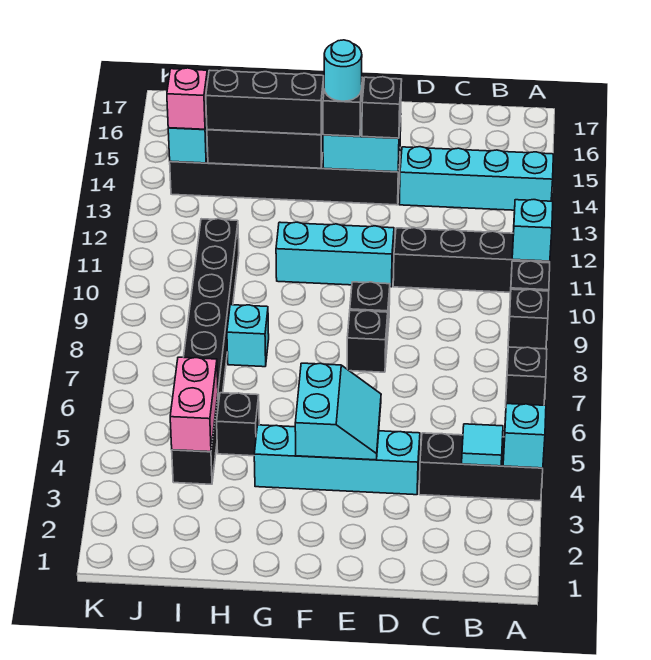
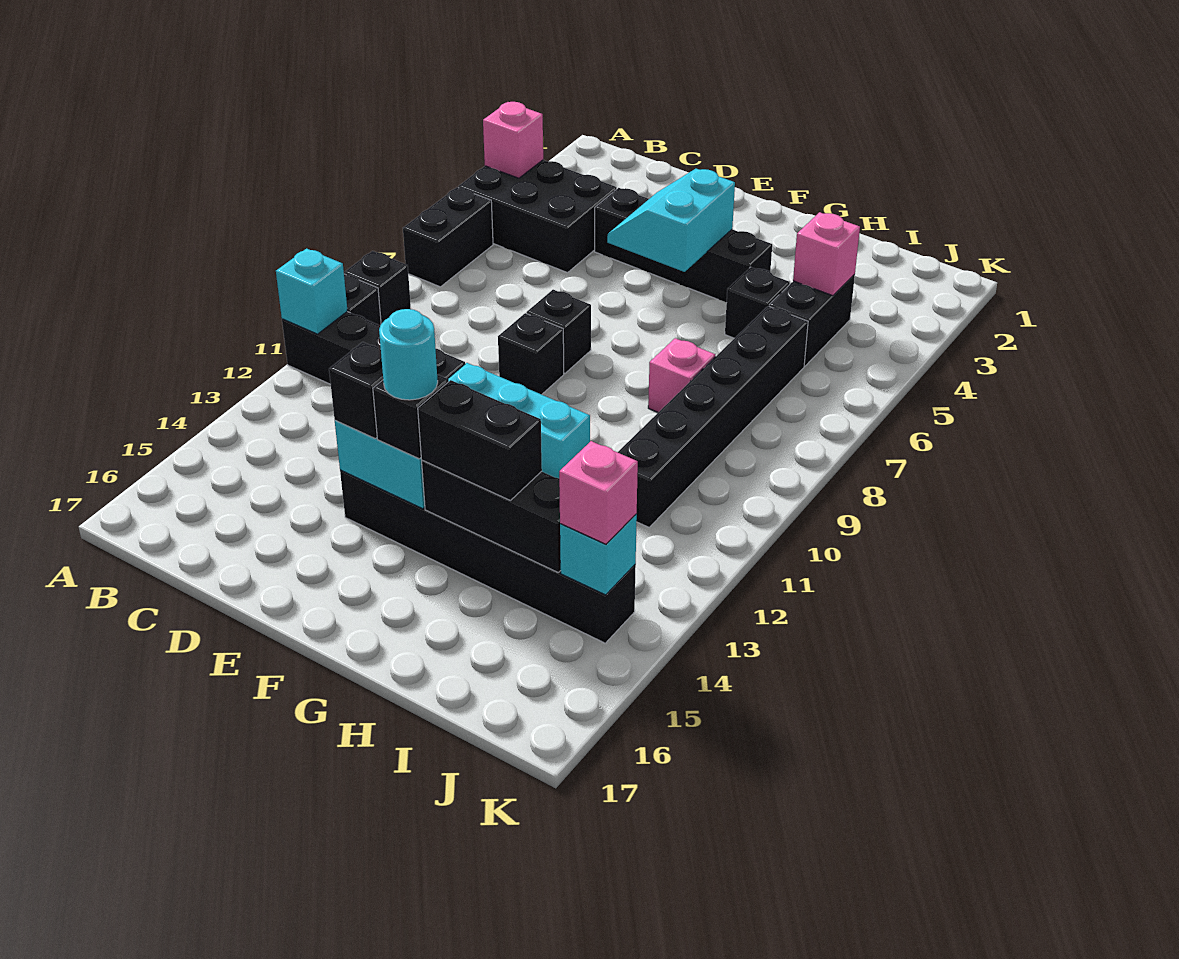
black 1x3 brick [419,433,543,501] -> black 2x3 brick [458,160,617,273]
cyan 1x1 brick [503,404,546,468] -> pink 1x1 brick [483,102,543,178]
black 1x1 brick [506,347,547,405] -> black 1x2 brick [403,187,493,287]
cyan 1x4 brick [399,147,553,210] -> none
cyan 1x1 tile [462,424,503,466] -> none
cyan 1x4 brick [254,425,420,495] -> black 1x4 brick [595,188,772,303]
black 1x3 brick [206,70,324,135] -> black 1x2 brick [418,380,542,500]
cyan 1x1 brick [227,305,269,367] -> pink 1x1 brick [648,338,715,412]
pink 1x2 brick [170,357,218,452] -> pink 1x1 brick [793,212,860,296]

